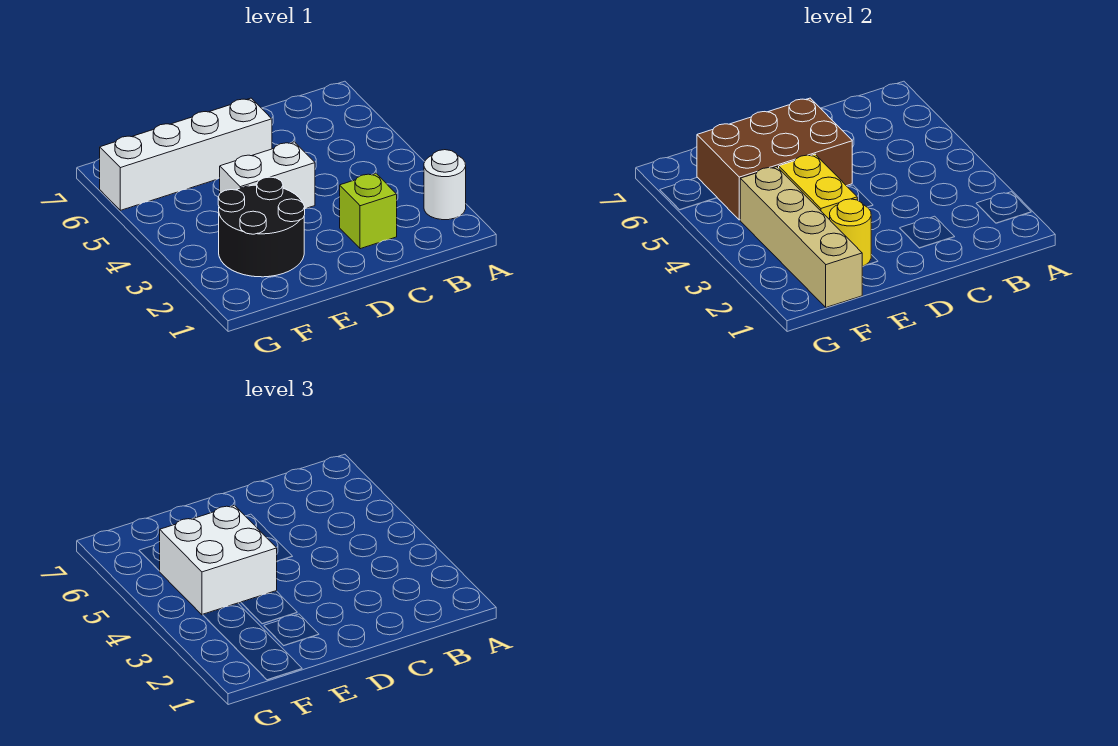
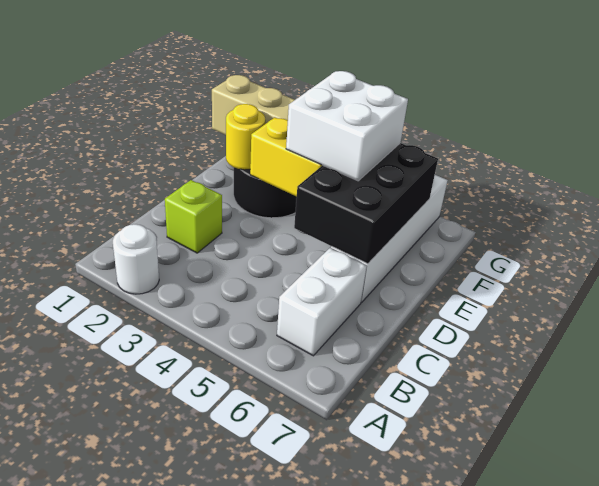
white 1x2 brick [220,142,315,209] -> white 1x2 brick moved to [277,248,367,356]
brown 2x3 brick [697,98,852,220] -> black 2x3 brick [294,143,438,264]

